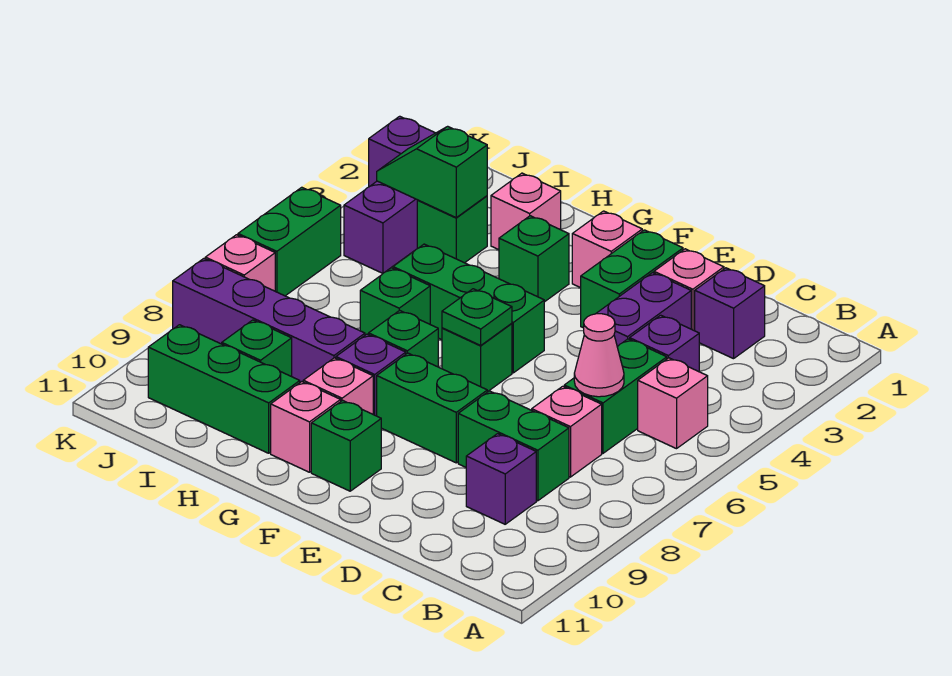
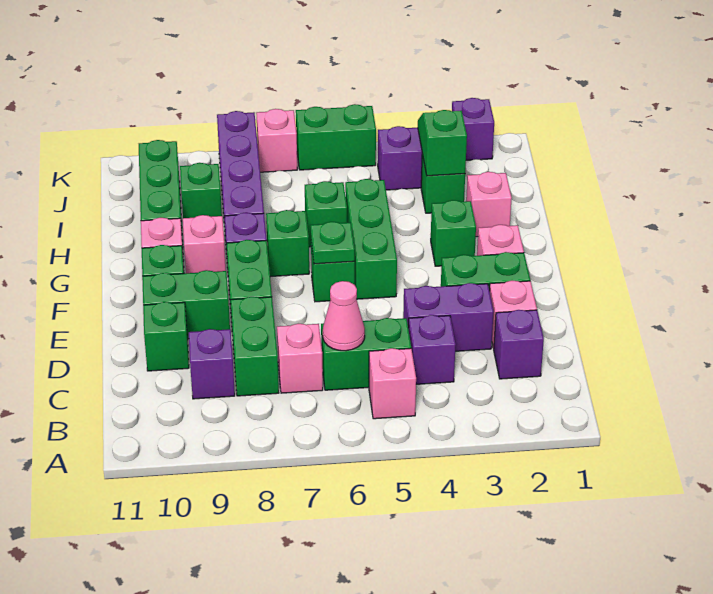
none -> green 1x1 brick [143,302,189,371]
none -> green 1x2 brick [142,270,230,339]

